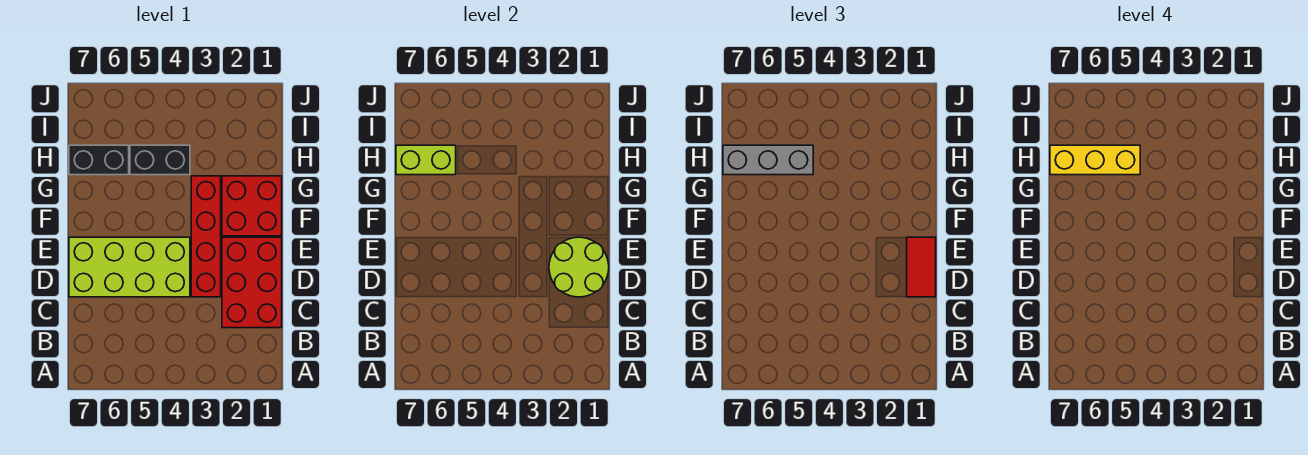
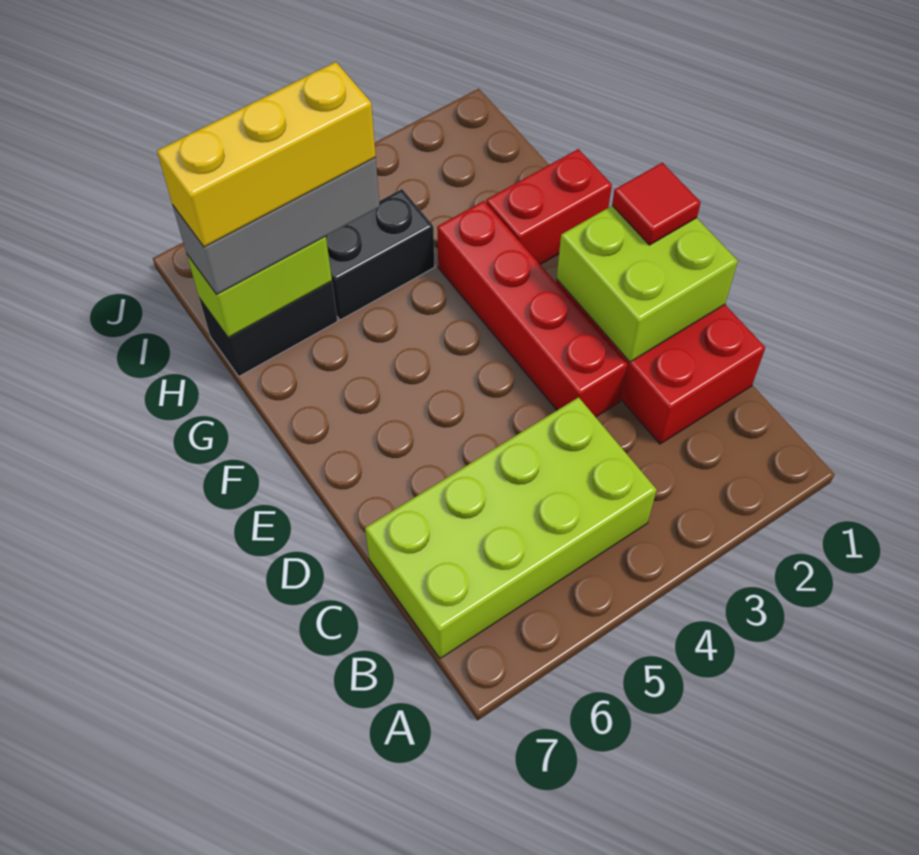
lime 2x2 round brick [549,237,609,297] -> lime 2x2 brick [557,206,738,362]
red 1x2 tile [907,237,936,297] -> red 1x1 tile [612,163,701,245]
lime 2x4 brick [69,237,190,297] -> lime 2x4 brick moved to [365,397,657,659]
red 2x2 brick [222,176,282,236] -> red 1x2 brick [486,149,612,264]

